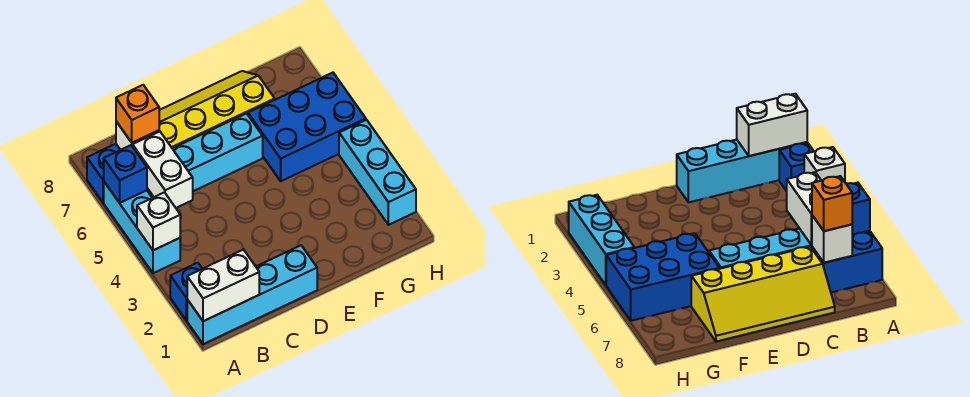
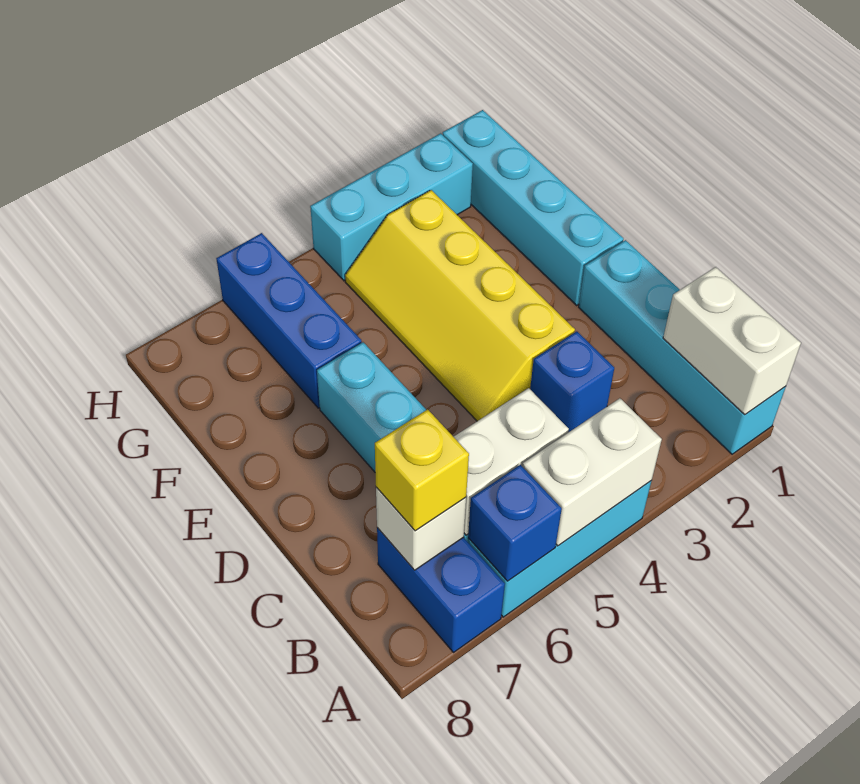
blue 1x1 brick [170,263,202,321] -> blue 1x1 brick moved to [530,331,614,432]
white 1x1 brick [137,192,180,250] -> white 1x2 brick [522,398,662,546]
orange 1x1 brick [116,85,159,143] -> yellow 1x1 brick [375,409,469,531]
yellow 2x4 slope [159,71,275,148] -> yellow 2x4 slope moved to [345,190,575,421]
none -> cyan 1x4 brick [443,110,624,306]
blue 2x3 brick [248,73,366,181] -> blue 1x3 brick [216,233,362,408]

